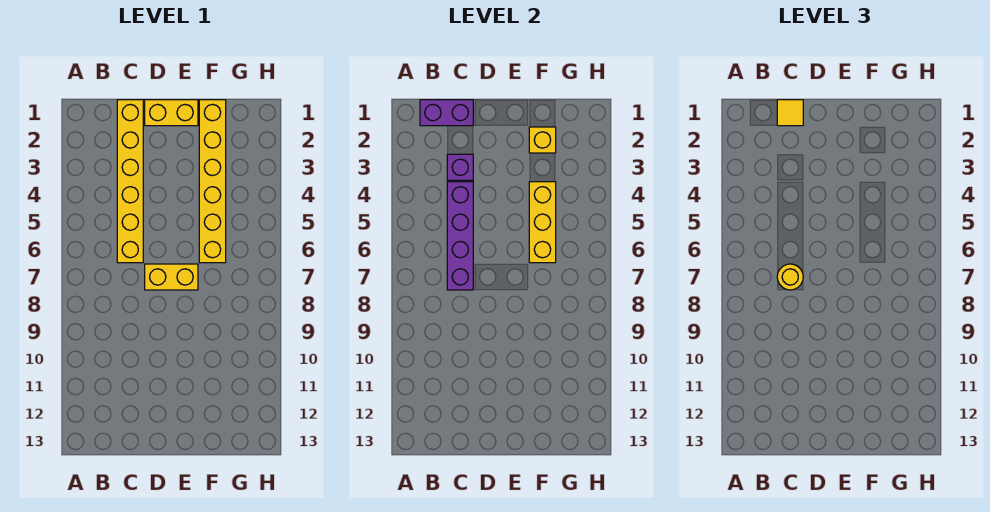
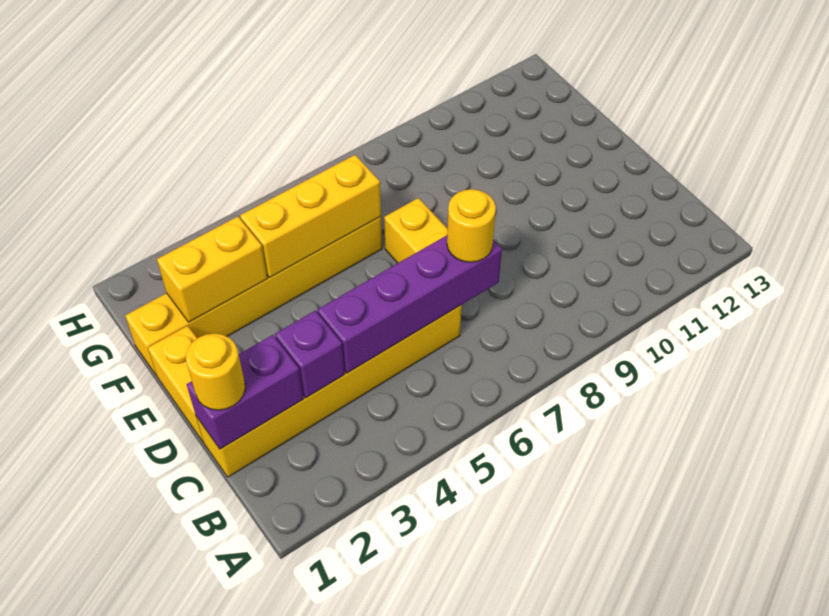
purple 1x2 brick [420,100,473,126] -> purple 1x2 brick turned to [187,335,303,449]
yellow 1x1 tile [777,100,803,126] -> yellow 1x1 round brick [186,333,245,410]
yellow 1x1 brick [529,127,556,153] -> yellow 1x2 brick [157,217,267,322]

